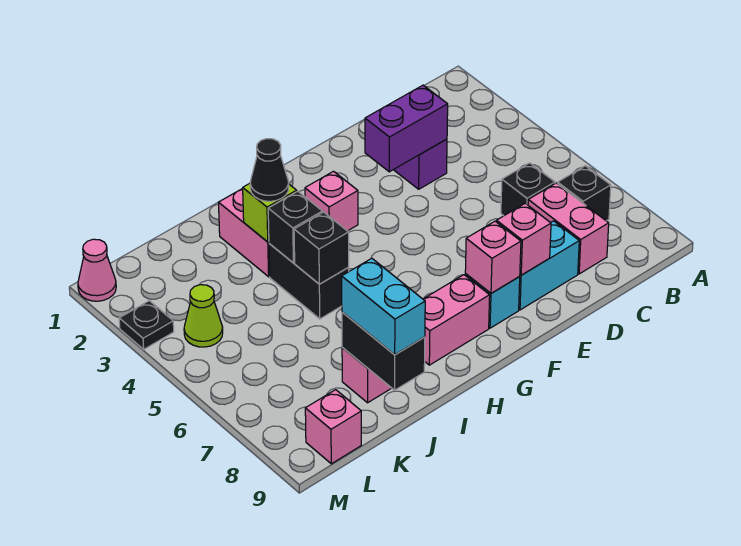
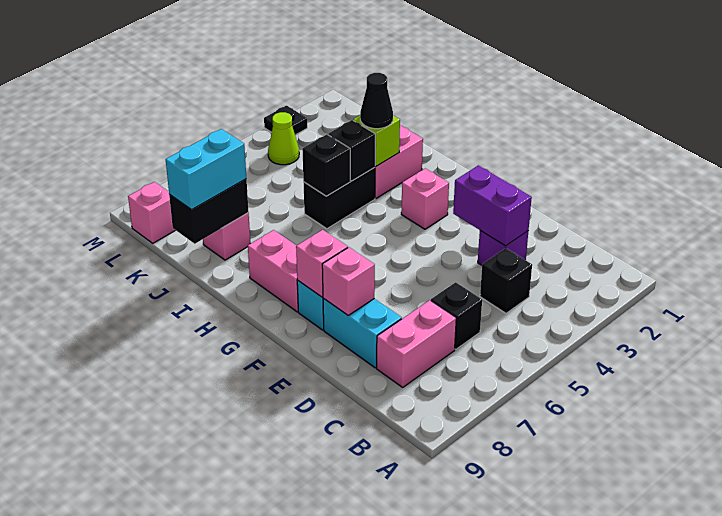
black 1x1 brick [558,166,611,221] -> black 1x1 brick moved to [480,248,532,313]
pink 1x1 cone [78,239,116,301] -> none

